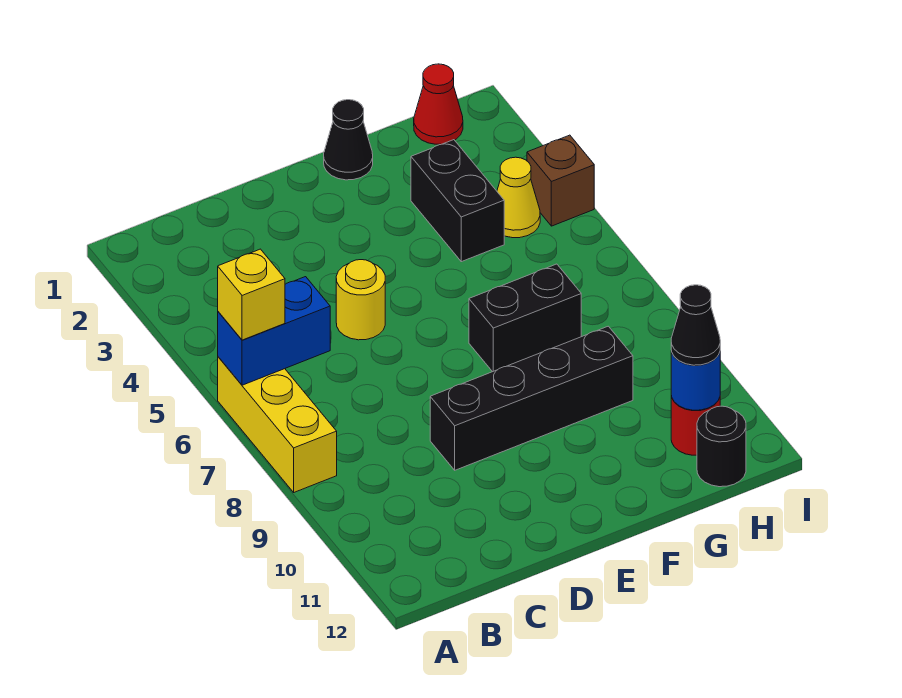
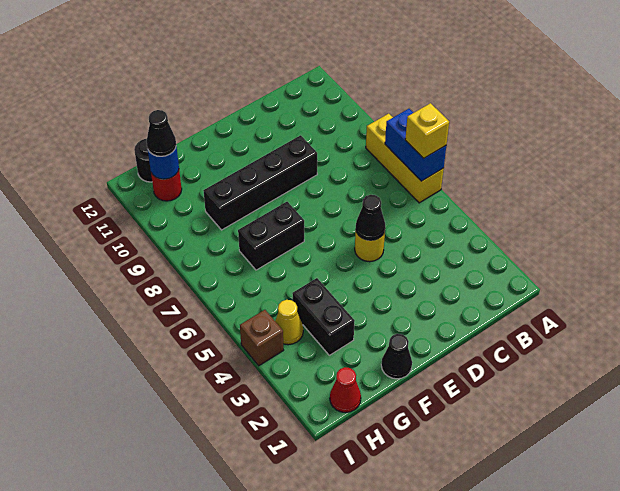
blue 1x2 brick [218,277,330,385] -> blue 1x2 brick turned to [385,109,446,181]
none -> black 1x1 cone [356,195,385,240]

